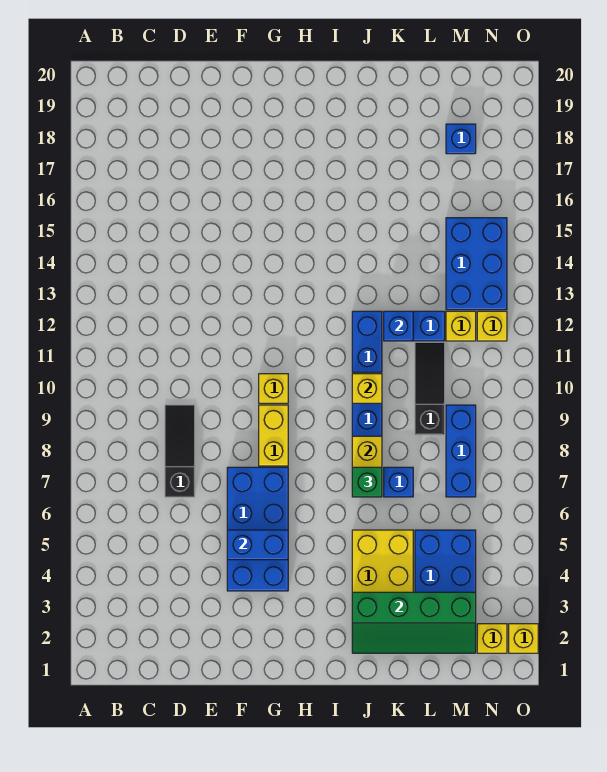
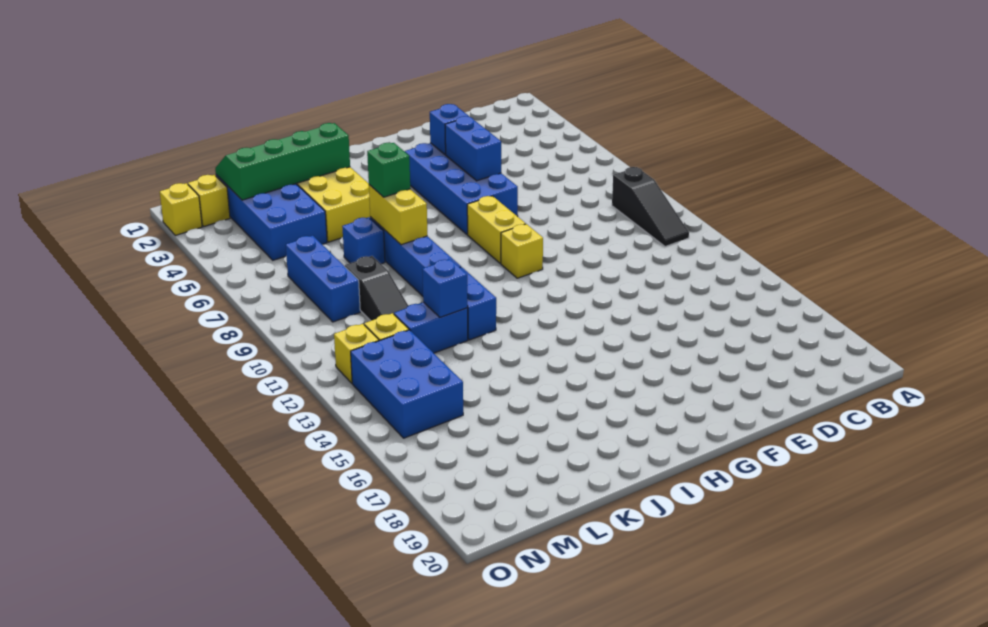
black 1x3 slope [165,405,195,497] -> black 1x3 slope moved to [612,167,689,247]
blue 1x2 brick [227,530,288,560] -> blue 1x2 brick turned to [445,116,501,181]
yellow 1x1 brick [352,374,382,403] -> none
blue 1x1 brick [446,124,476,154] -> blue 1x1 brick moved to [430,104,469,155]

